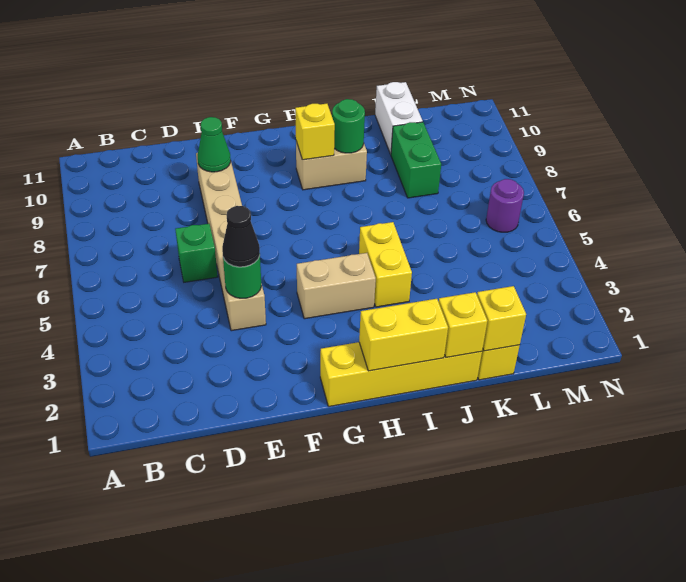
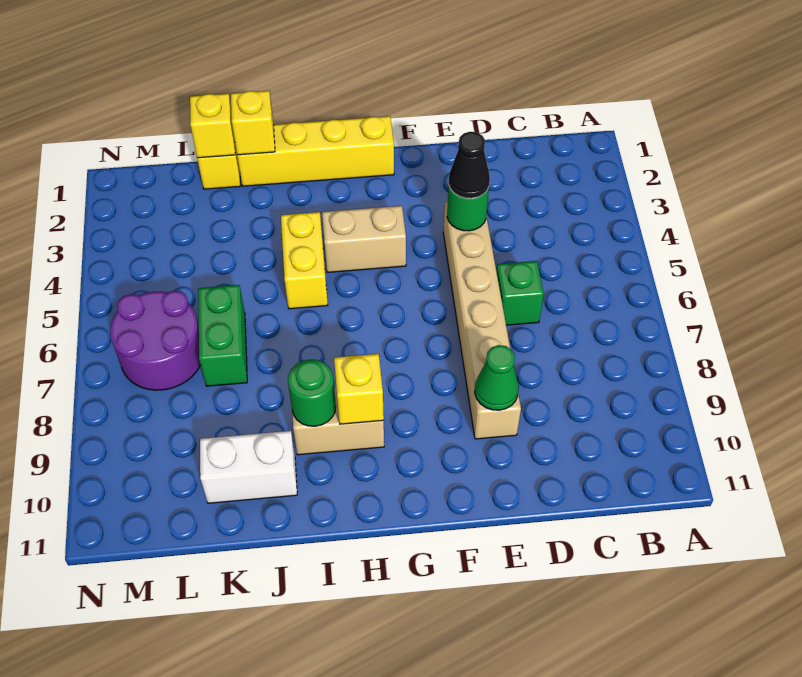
yellow 1x2 brick [359,299,448,371] -> none
green 1x2 brick [391,122,441,198] -> green 1x2 brick moved to [198,285,247,386]
white 1x2 brick [375,82,423,154] -> white 1x2 brick turned to [200,431,297,503]
purple 1x1 round brick [486,179,524,232] -> purple 2x2 round brick [110,291,201,390]

